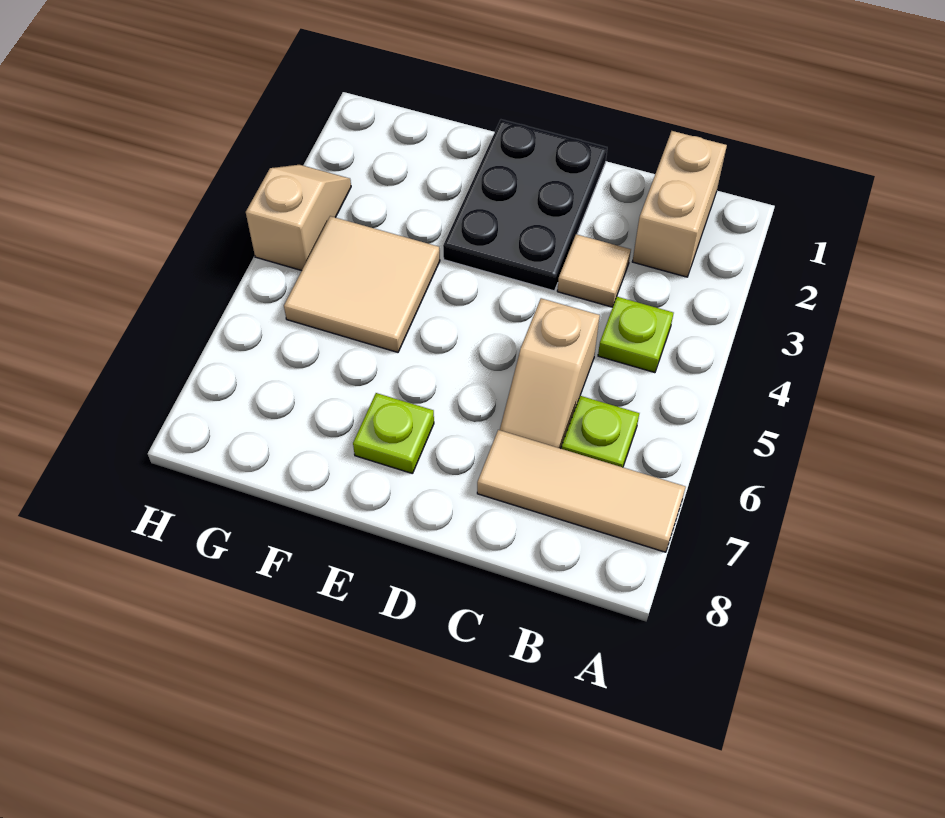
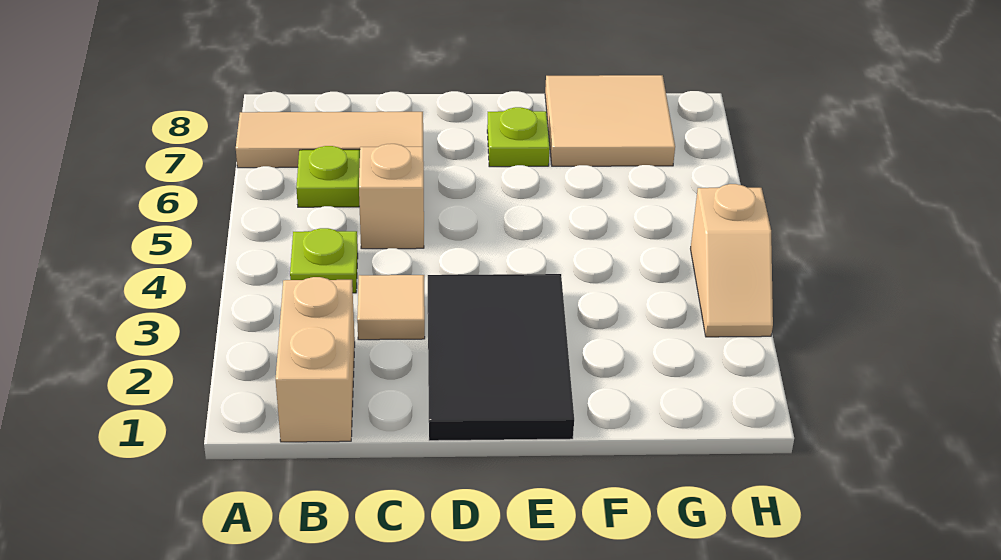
black 2x3 plate [443,120,607,291] -> black 2x3 tile [428,274,574,441]
tan 2x2 tile [284,216,440,352] -> tan 2x2 tile moved to [545,75,675,166]

